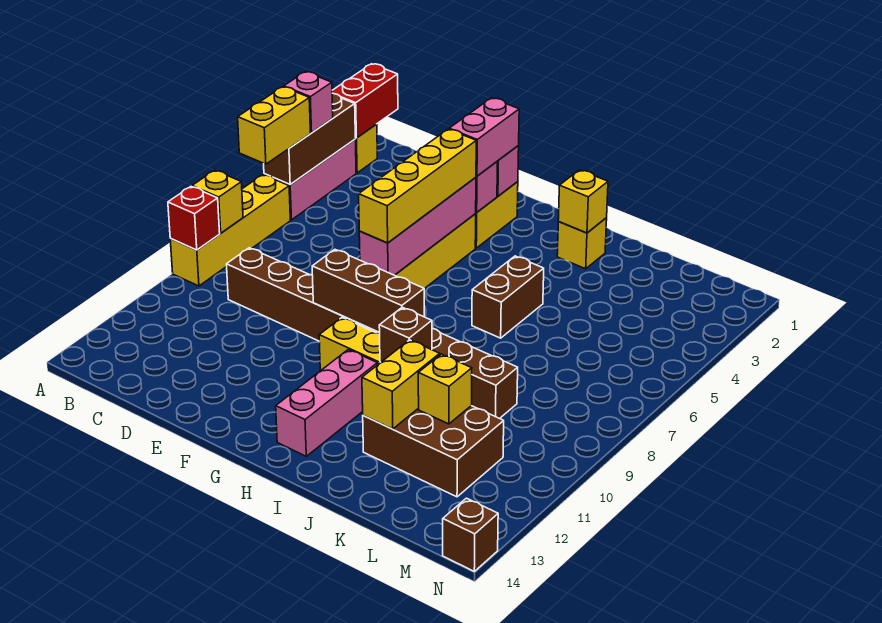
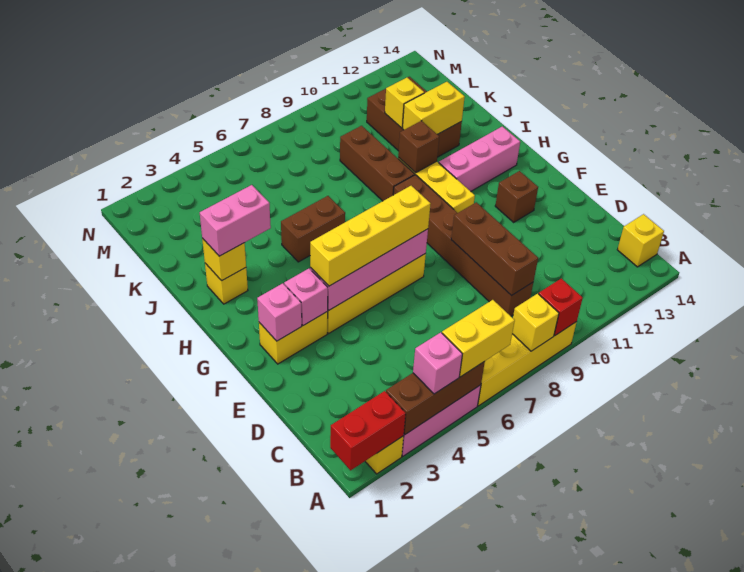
none -> yellow 1x1 brick [617,214,664,267]
pink 1x2 brick [449,98,519,176] -> pink 1x2 brick moved to [200,185,271,256]
brown 1x3 brick [312,250,424,333] -> brown 1x3 brick moved to [451,202,538,296]
brown 1x1 brick [443,498,498,571] -> brown 1x1 brick moved to [495,171,538,222]

